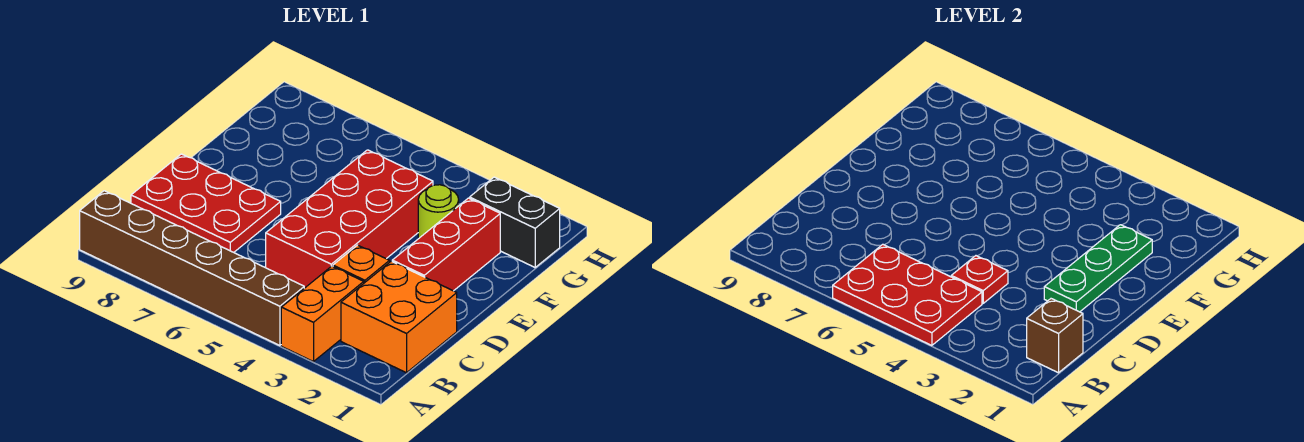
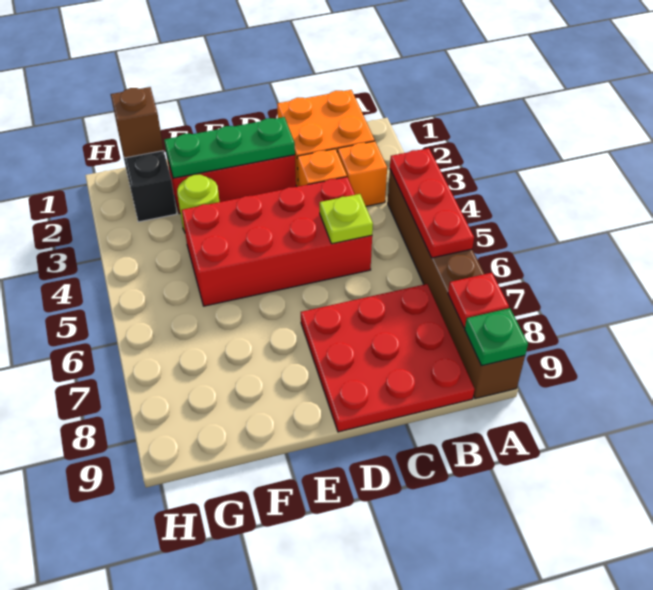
orange 1x2 brick [281,266,364,362] -> orange 1x1 brick [337,141,387,206]
red 2x3 plate [833,244,982,346] -> red 1x3 plate [390,148,474,258]
none -> green 1x1 plate [465,308,528,366]
brown 1x1 brick [1027,299,1083,373] -> brown 1x1 brick moved to [111,87,164,158]
red 1x1 plate [951,256,1008,303] -> red 1x1 plate moved to [448,273,509,328]
none -> lime 1x1 plate [320,194,373,244]
red 2x3 plate [131,154,281,252] -> red 3x3 plate [301,284,475,432]

